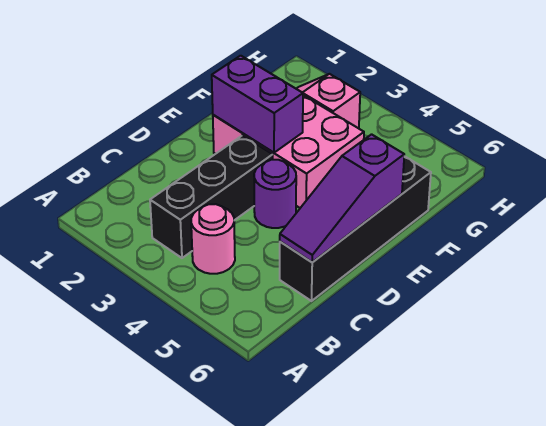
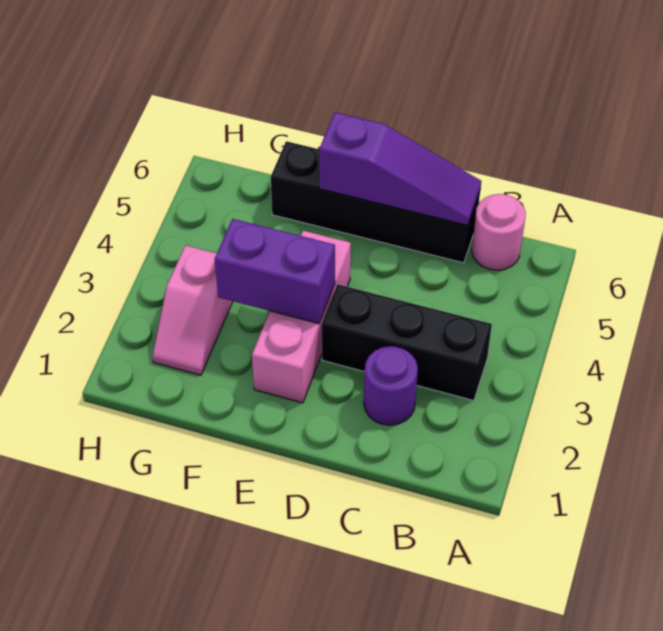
pink 1x1 round brick [191,204,235,274] -> pink 1x1 round brick moved to [472,194,526,270]
purple 1x1 round brick [254,160,296,228] -> purple 1x1 round brick moved to [364,346,418,425]
pink 2x3 brick [213,95,364,208] -> pink 1x3 brick [252,231,351,403]
purple 1x2 brick [212,56,303,153] -> purple 1x2 brick turned to [215,219,335,324]

